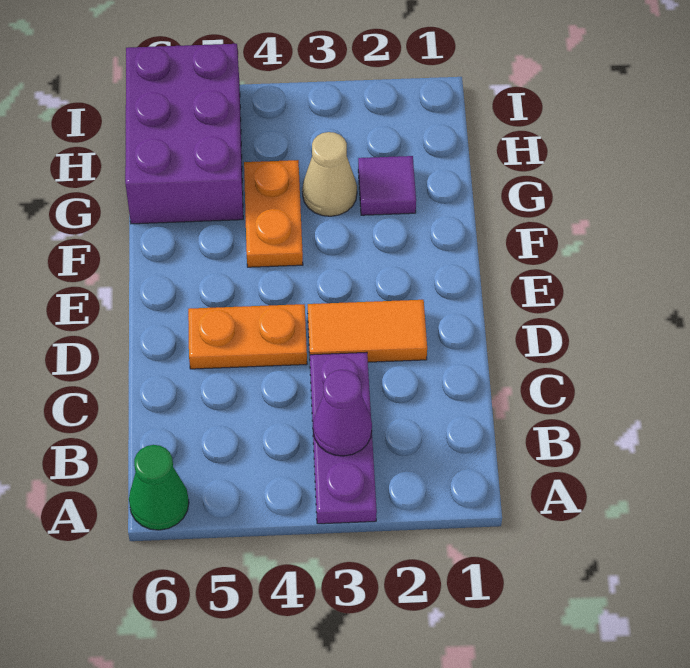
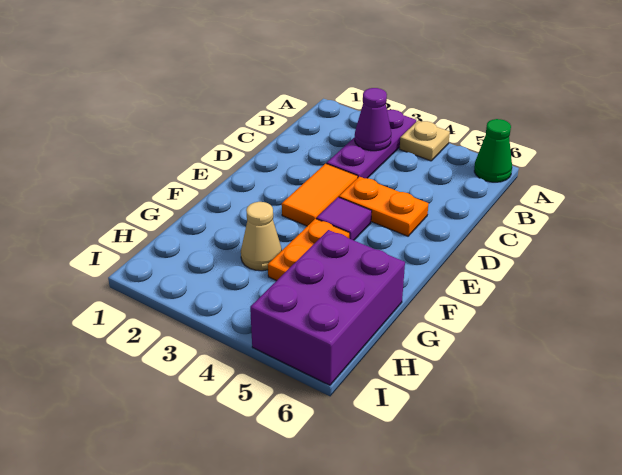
none -> tan 1x1 plate [400,120,450,161]
orange 1x2 tile [308,300,427,362] -> orange 1x2 tile turned to [282,164,358,226]
purple 1x1 tile [358,156,416,215] -> purple 1x1 tile moved to [316,197,372,240]

